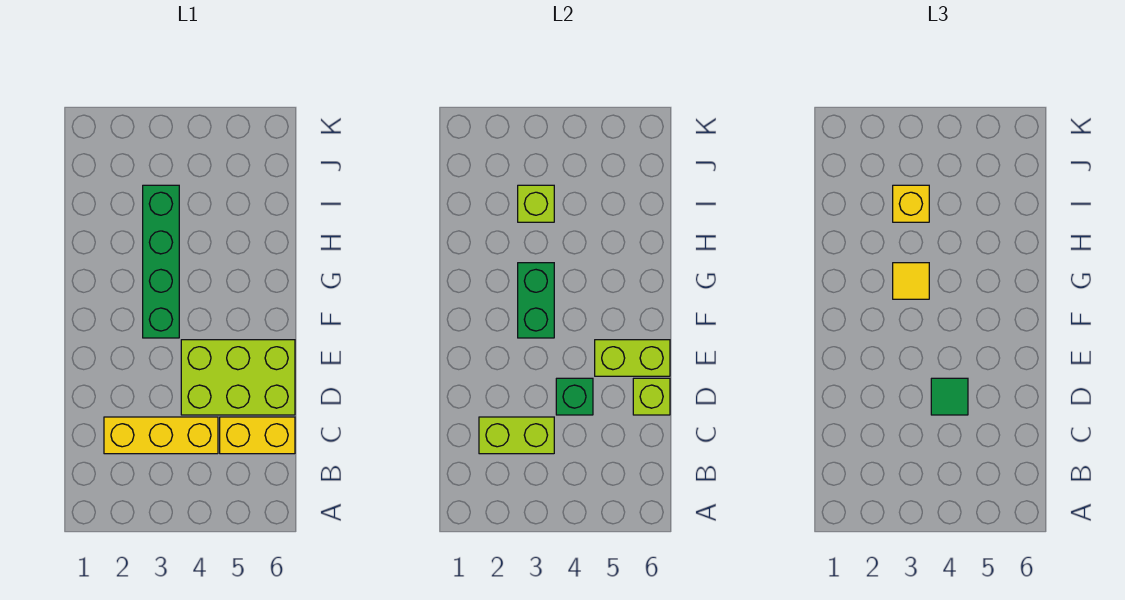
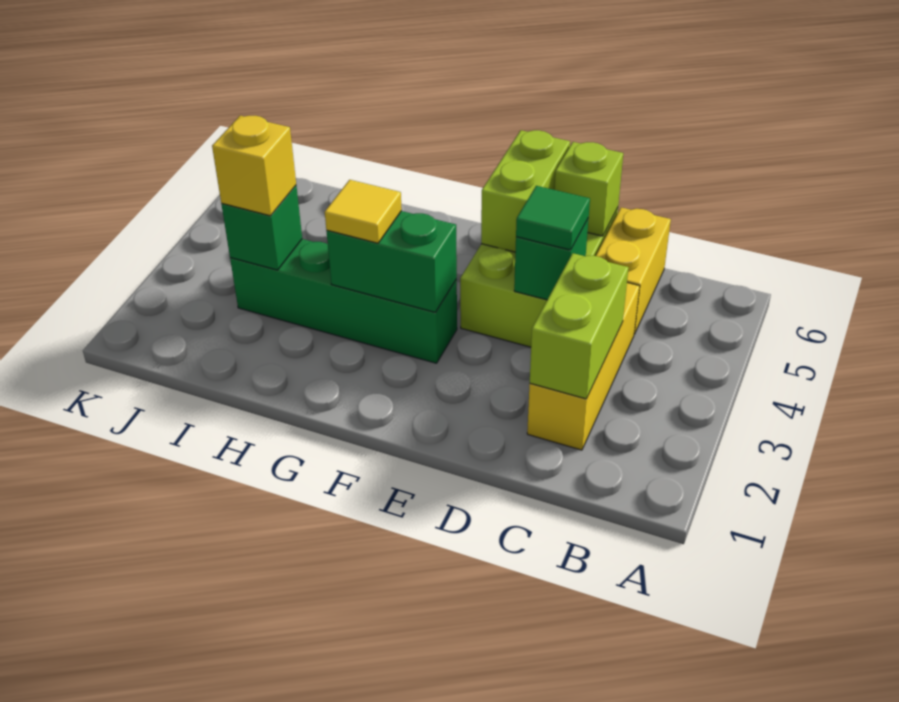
lime 1x1 brick [518,185,554,222] -> green 1x1 brick [221,186,302,270]

